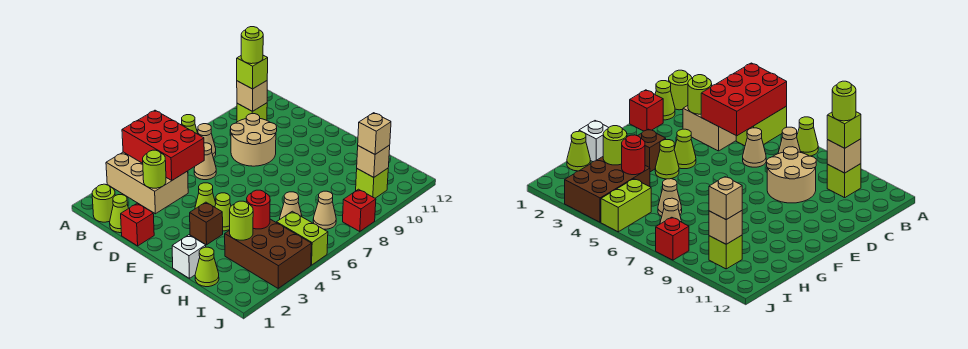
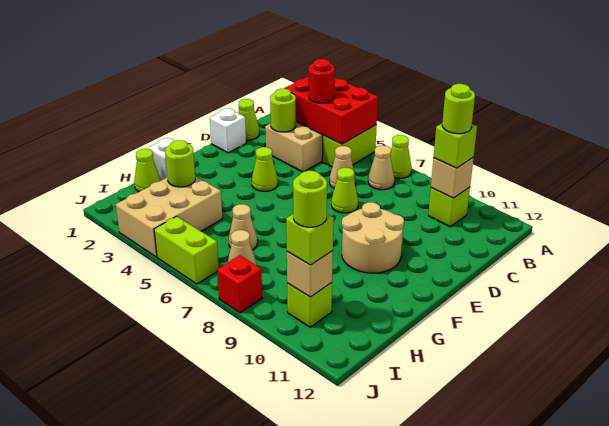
red 2x3 brick [122,110,204,180] -> red 2x3 brick turned to [284,76,378,144]
lime 1x1 round brick [92,184,115,222] -> lime 1x1 round brick moved to [293,171,327,227]
tan 2x2 round brick [231,114,277,166] -> tan 2x2 round brick moved to [342,202,404,273]
red 1x1 brick [121,203,154,246] -> white 1x1 brick [210,108,246,153]
brown 1x1 brick [190,202,223,245] -> none
lime 1x1 cone [215,193,231,231] -> lime 1x1 cone moved to [331,168,358,213]
brown 2x3 brick [225,219,311,288] -> tan 2x3 brick [116,176,223,257]
red 1x1 round brick [247,190,270,229] -> red 1x1 round brick moved to [309,59,335,103]
lime 1x2 brick [276,211,328,265] -> lime 1x2 brick turned to [154,216,219,284]
tan 1x1 brick [358,113,391,154] -> lime 1x1 brick [286,214,334,265]

